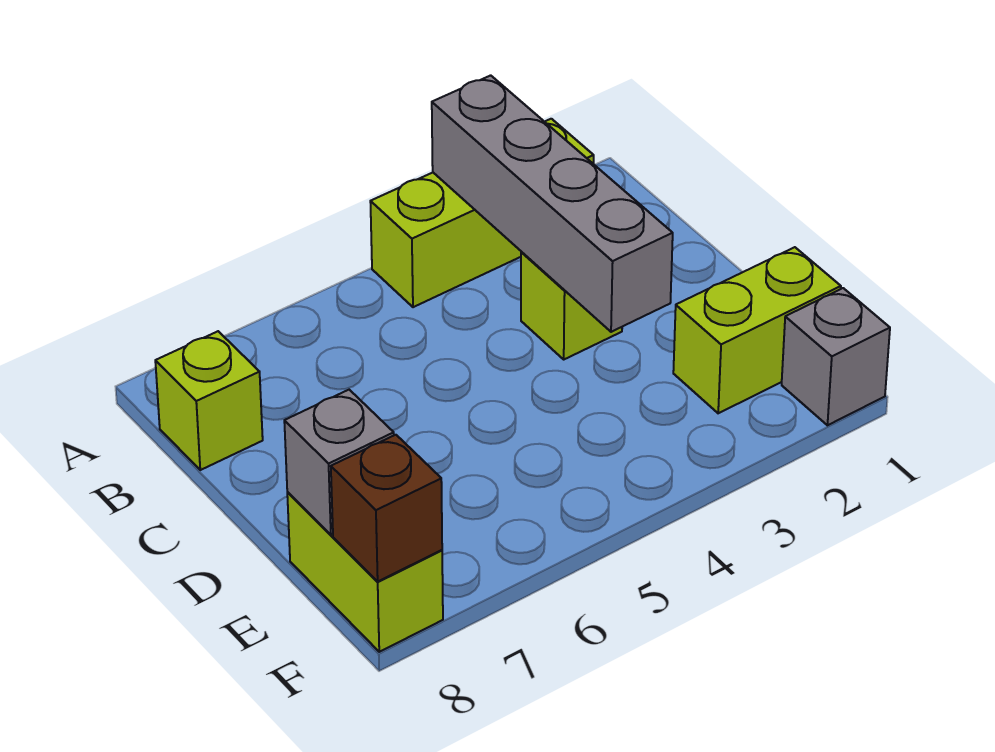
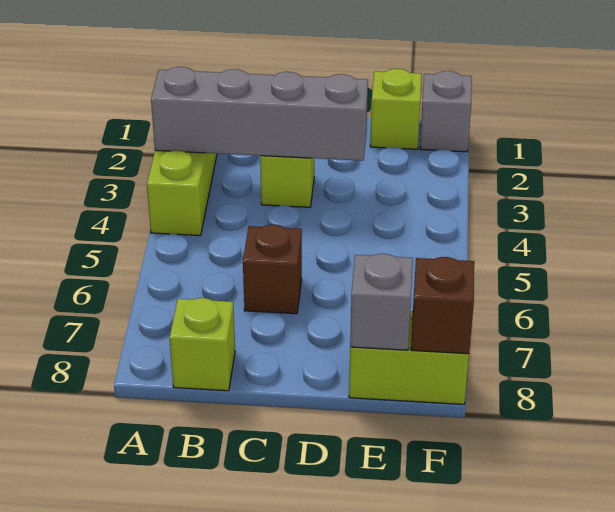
none -> brown 1x1 brick [243,225,302,314]
lime 1x2 brick [673,247,841,413] -> lime 1x1 brick [370,69,422,149]

